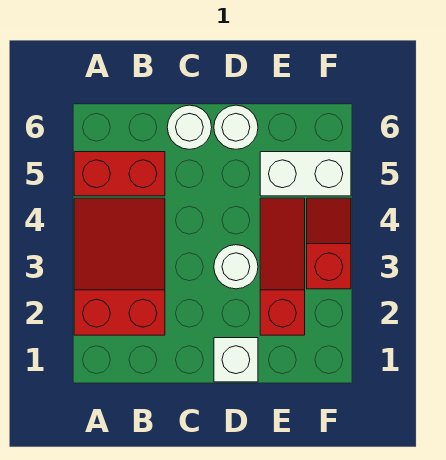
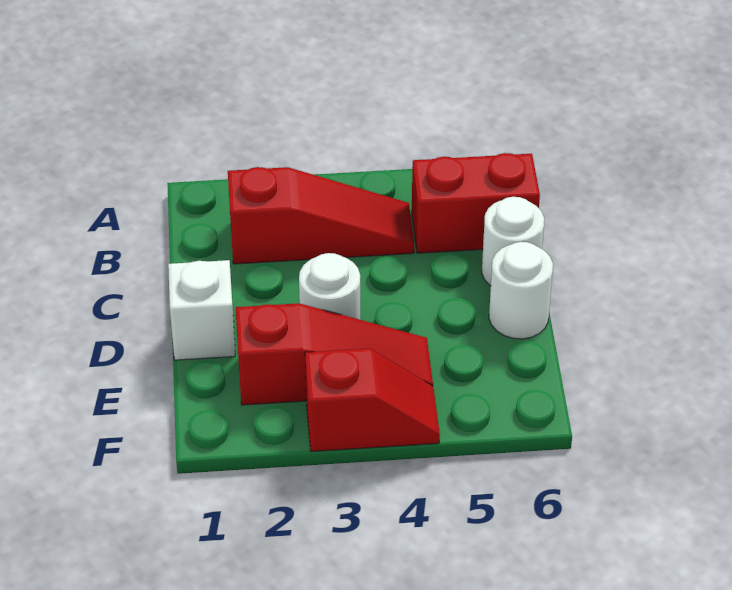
red 2x3 slope [74,198,165,335] -> red 1x3 slope [228,167,414,264]
red 1x2 brick [74,152,165,196] -> red 1x2 brick turned to [412,153,540,253]
white 1x2 brick [260,152,351,196] -> none

